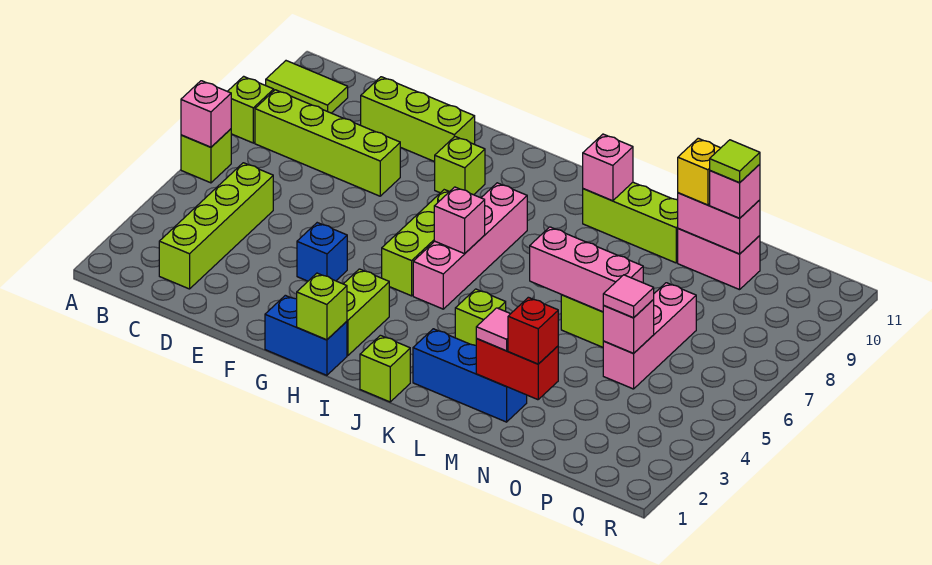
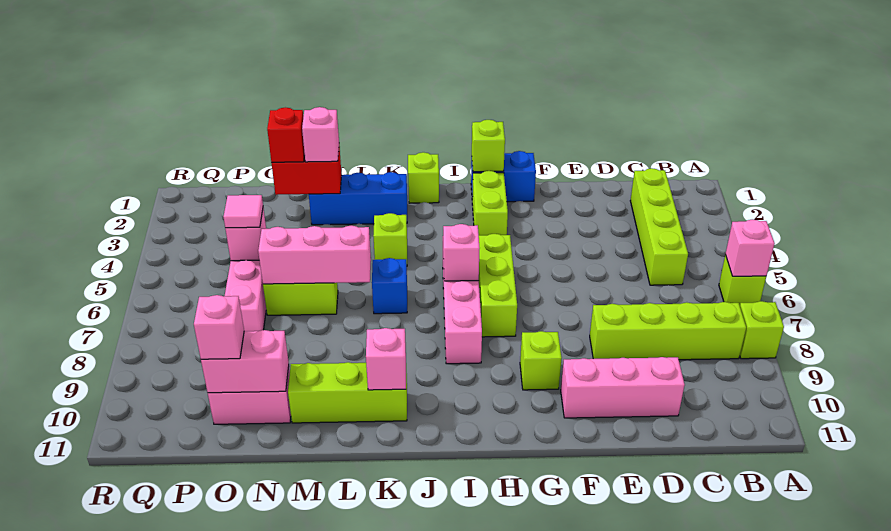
lime 1x2 tile [266,61,348,113] -> none
lime 1x3 brick [361,77,475,162] -> pink 1x3 brick [561,357,685,418]
blue 1x1 brick [297,223,347,281] -> blue 1x1 brick moved to [372,258,407,314]
pink 1x1 tile [476,308,510,351] -> pink 1x1 brick [302,107,339,162]
yellow 1x1 brick [678,138,720,205] -> none
lime 1x1 tile [710,140,760,183] -> none

